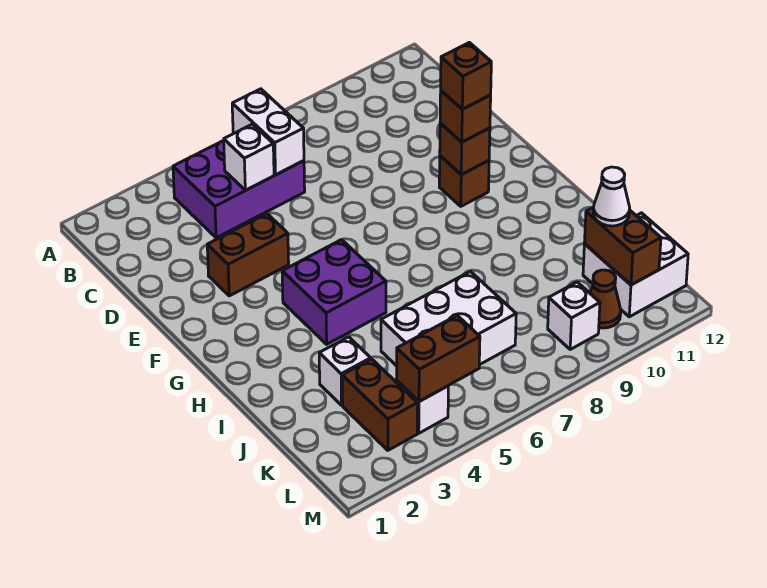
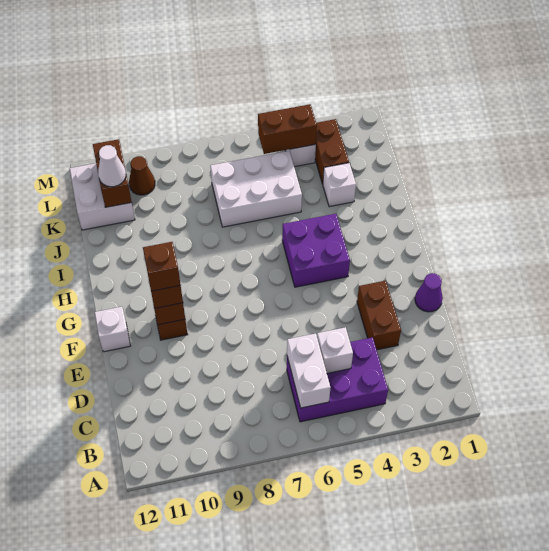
none -> purple 1x1 cone [415,273,443,312]
brown 1x2 brick [207,214,289,296] -> brown 1x2 brick turned to [357,281,401,350]
white 1x1 brick [548,282,600,349] -> white 1x1 brick moved to [95,307,130,352]

